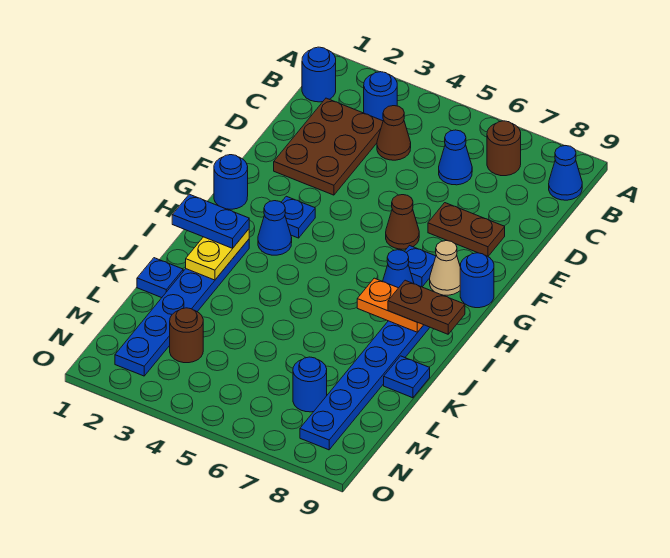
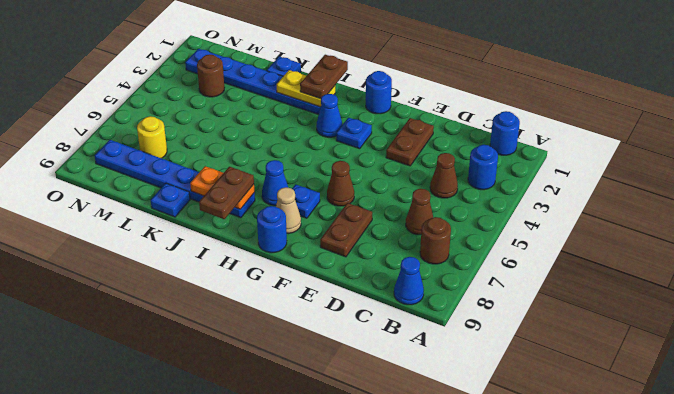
brown 2x3 plate [274,98,383,195] -> brown 1x2 plate [386,118,434,166]
blue 1x1 cone [439,130,472,185] -> brown 1x1 cone [406,189,433,235]
blue 1x2 plate [172,194,249,249] -> brown 1x2 plate [300,55,348,99]
orange 1x2 plate [357,278,423,332] -> orange 1x2 plate turned to [190,166,255,209]
blue 1x1 round brick [293,357,327,412] -> yellow 1x1 round brick [137,116,167,158]

